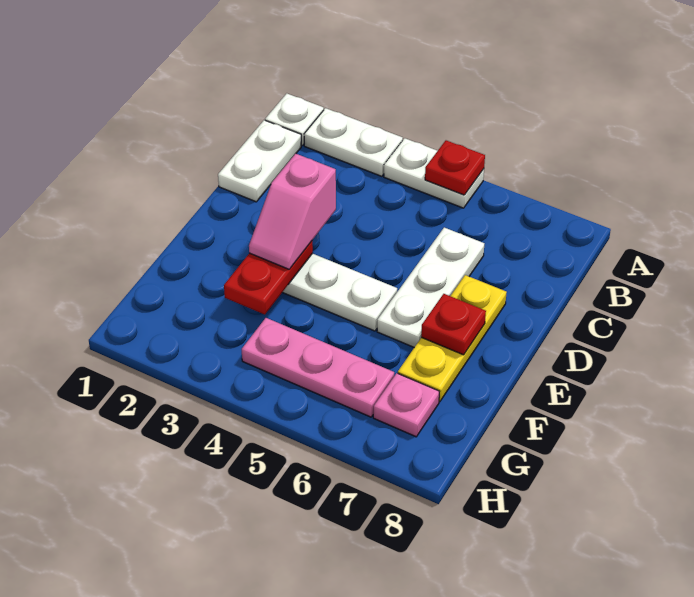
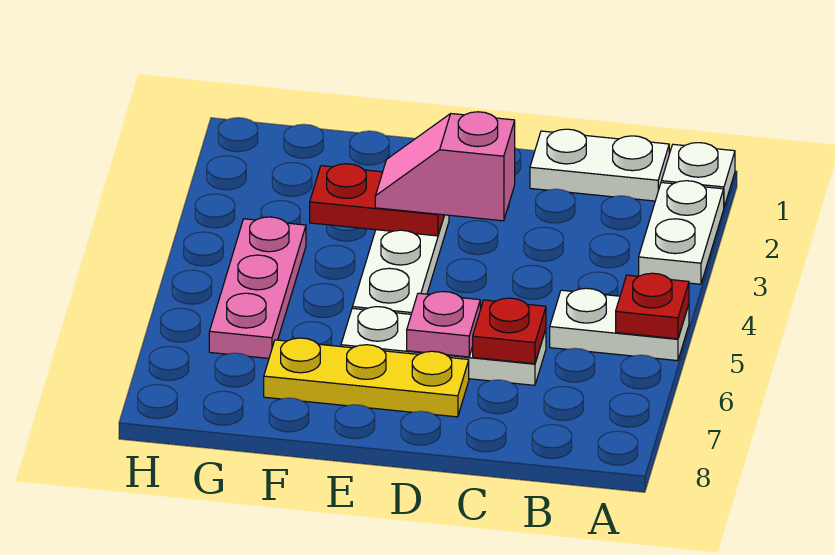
white 1x2 plate [384,138,484,208] -> white 1x2 plate turned to [550,288,689,361]
red 1x1 plate [421,294,486,355] -> red 1x1 plate moved to [473,298,546,364]
pink 1x1 plate [373,373,439,437] -> pink 1x1 plate moved to [407,292,480,357]

